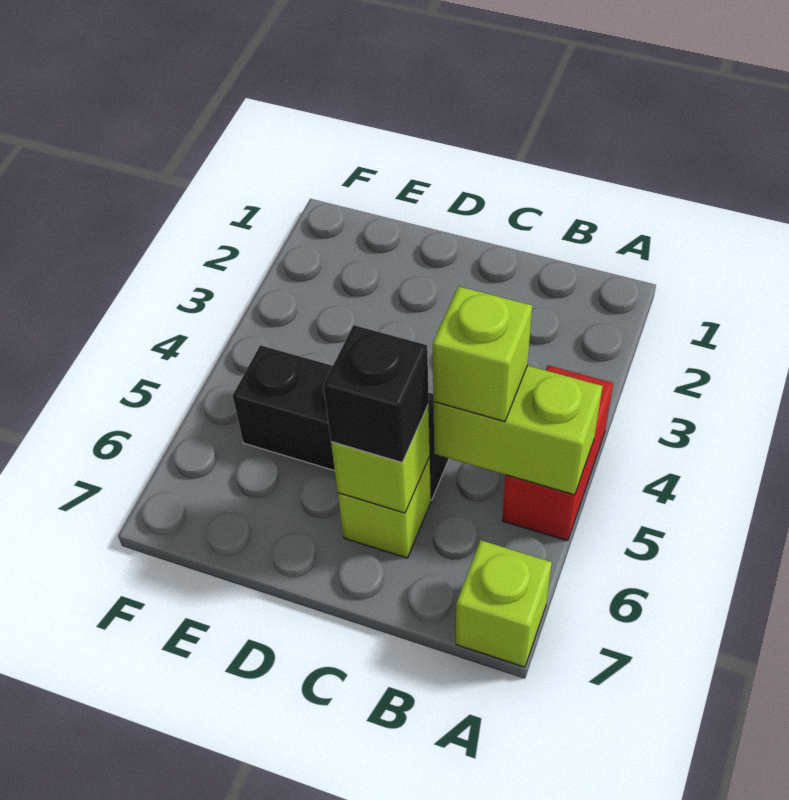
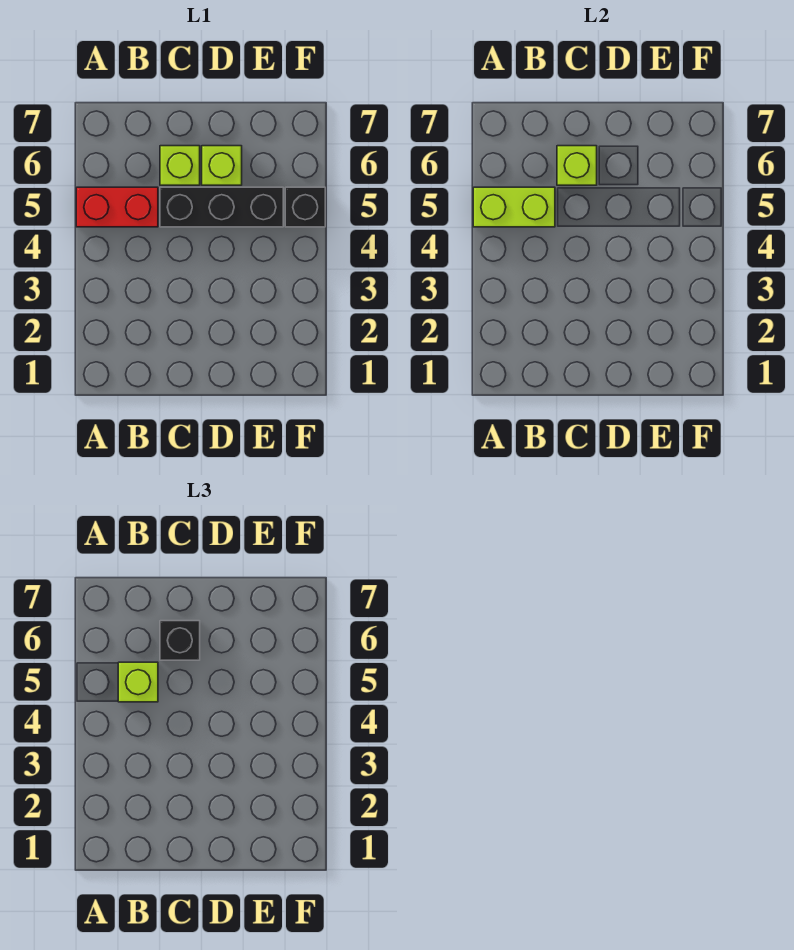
red 1x2 brick [502,365,613,541] -> red 1x2 brick turned to [76,187,158,227]
lime 1x1 brick [456,540,552,667] -> lime 1x1 brick moved to [202,146,242,185]
none -> black 1x1 brick [285,187,325,227]

